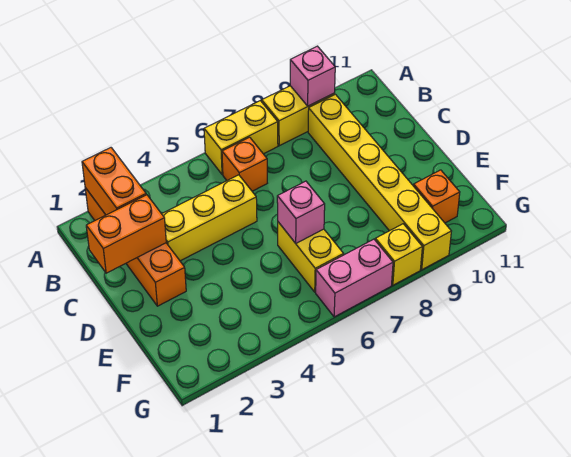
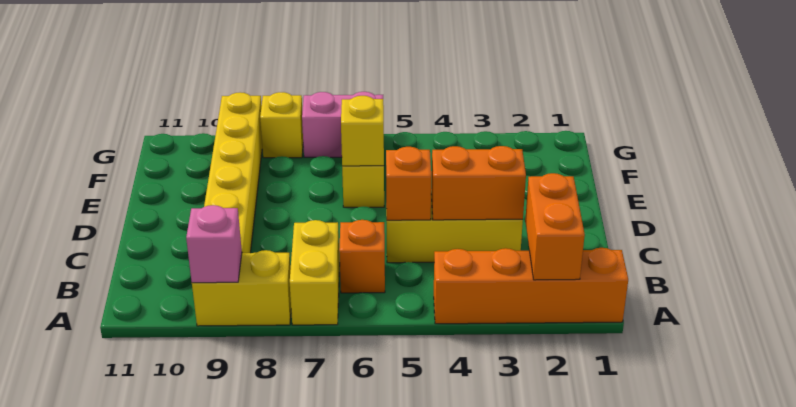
orange 1x4 brick [85,188,186,306] -> orange 1x4 brick turned to [434,248,628,324]
yellow 1x2 brick [204,101,278,175] -> yellow 1x2 brick turned to [290,220,340,325]
orange 1x2 brick [86,195,166,273] -> orange 1x2 brick moved to [431,146,526,220]
pink 1x1 brick [277,181,325,243] -> yellow 1x1 brick [341,96,384,166]
orange 1x1 brick [414,170,460,223] -> orange 1x1 brick moved to [386,147,431,220]

